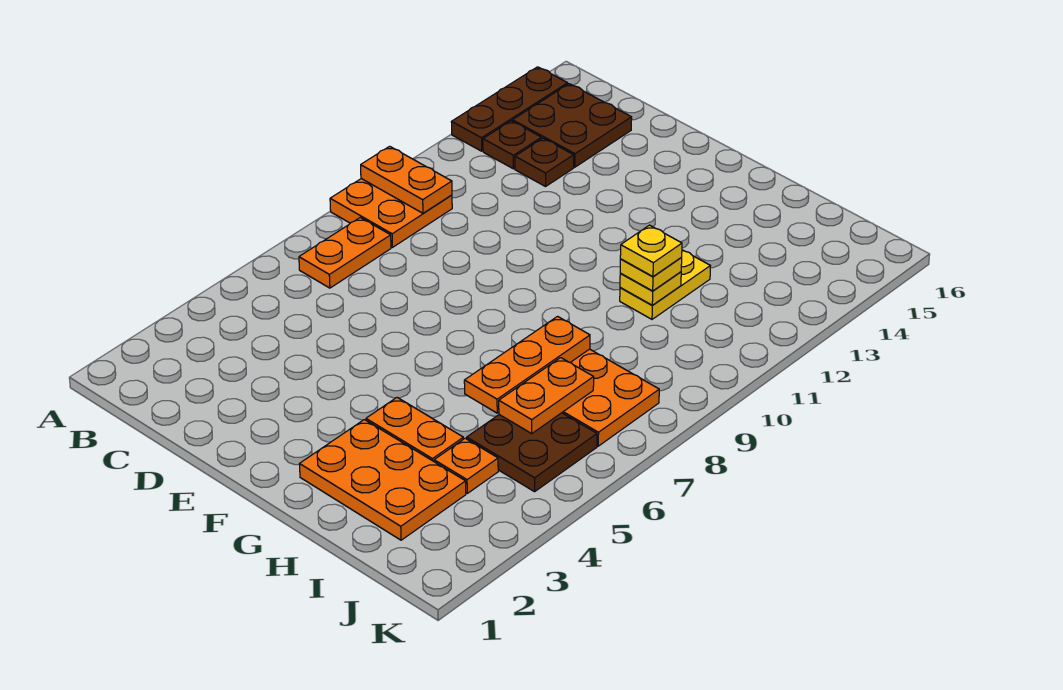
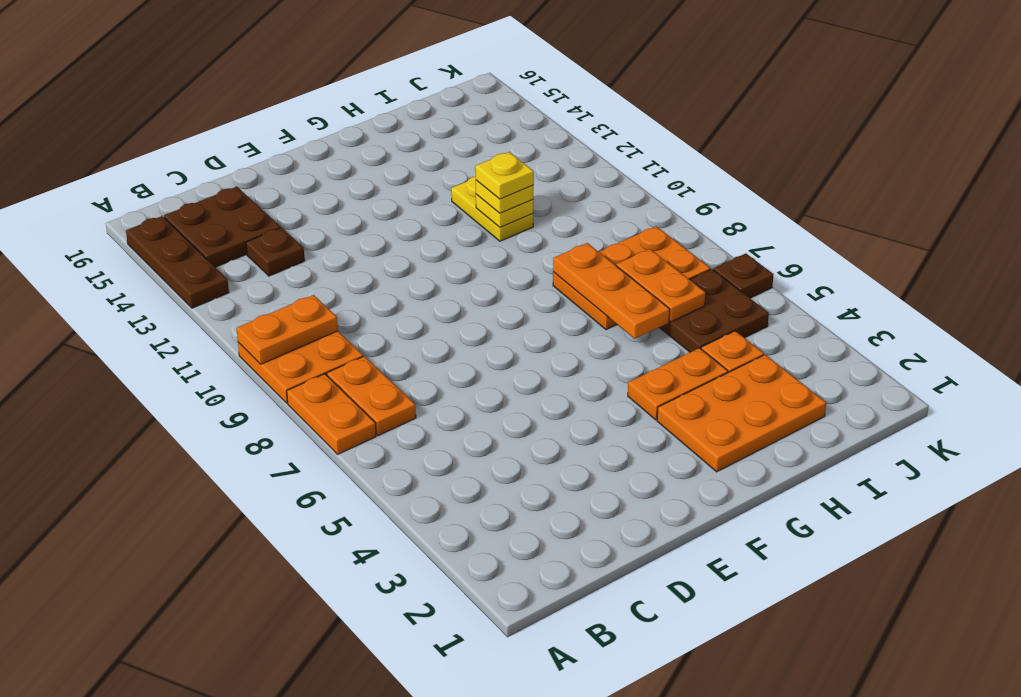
none -> orange 1x2 plate [287,374,376,454]
brown 1x1 plate [483,121,541,169] -> brown 1x1 plate moved to [713,253,774,298]

